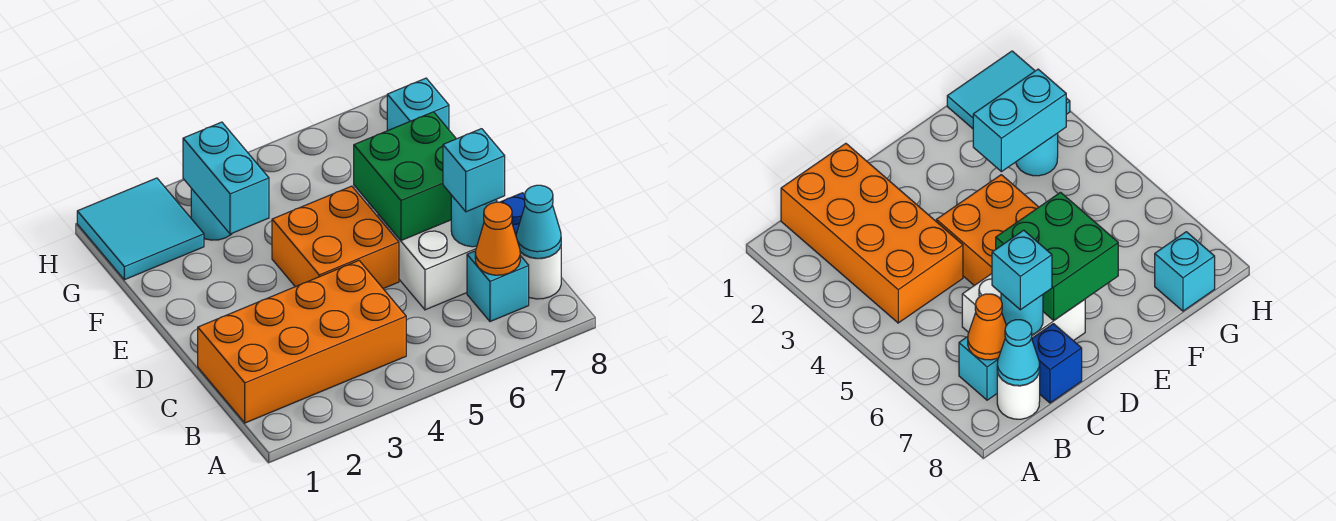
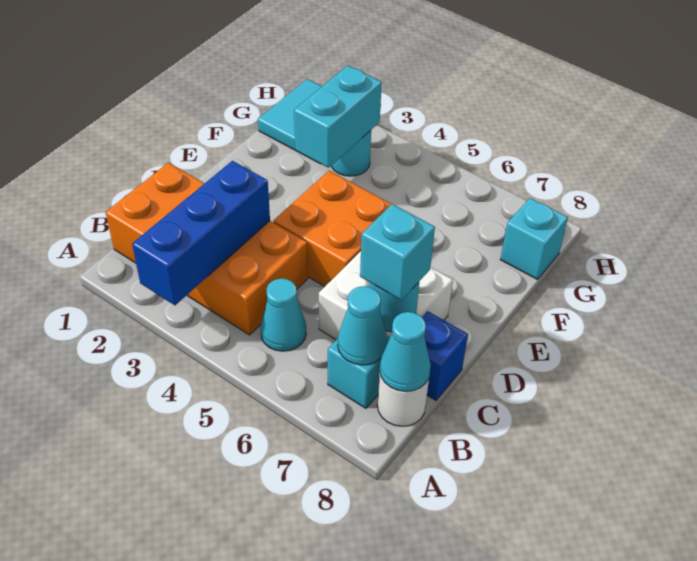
none -> blue 1x3 brick [132,161,270,305]
none -> cyan 1x1 cone [260,278,306,351]
orange 1x1 cone [475,202,520,275] -> cyan 1x1 cone [338,286,387,365]
green 2x2 brick [354,112,456,241] -> none

